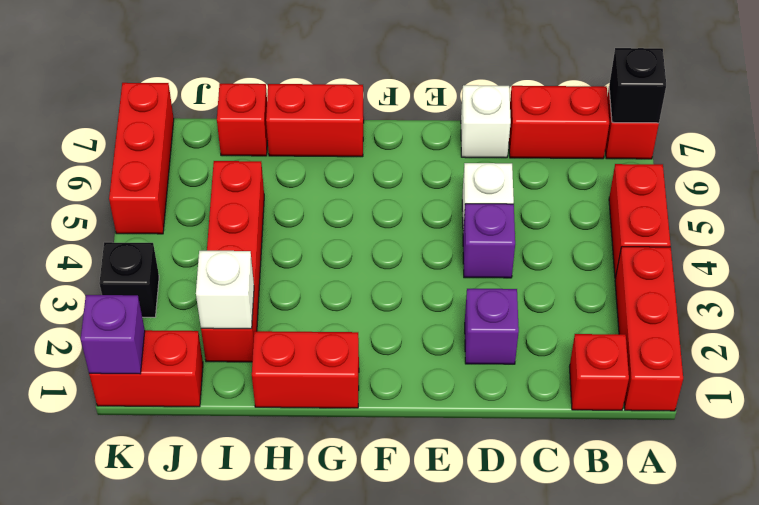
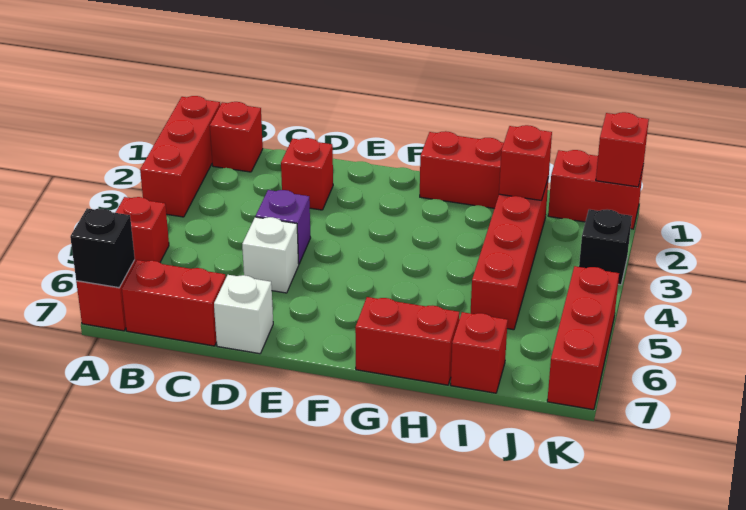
red 1x2 brick [609,164,671,279] -> red 1x1 brick [115,197,169,263]
purple 1x1 brick [465,289,519,364] -> red 1x1 brick [281,138,333,210]
white 1x1 brick [196,250,254,329] -> red 1x1 brick [499,125,552,201]
purple 1x1 brick [81,295,145,374] -> red 1x1 brick [596,112,649,187]

